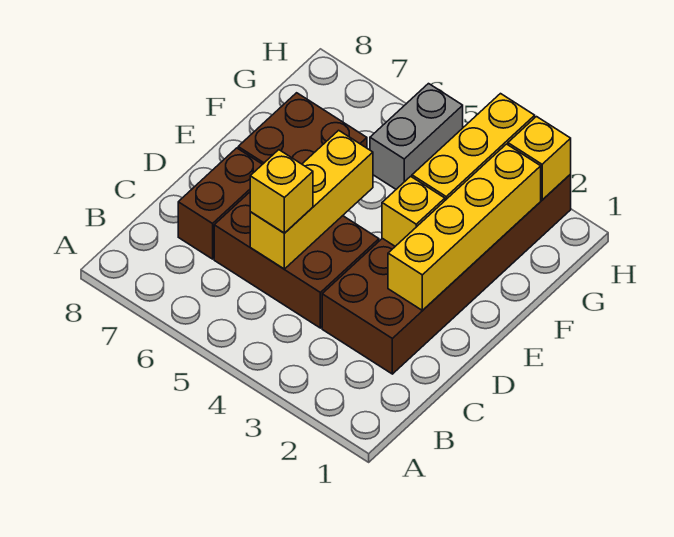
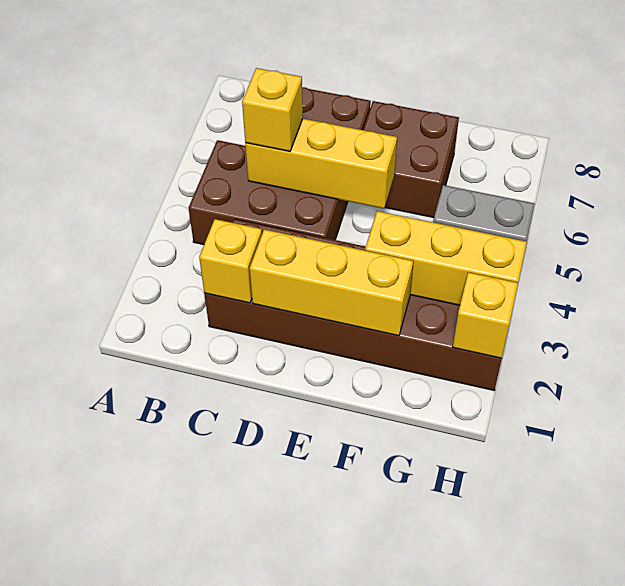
brown 2x3 brick [214,192,379,328] -> brown 2x3 brick turned to [189,140,348,244]
yellow 1x4 brick [388,144,541,311] -> yellow 1x3 brick [250,229,413,336]
yellow 1x1 brick [382,176,445,246] -> yellow 1x1 brick moved to [199,219,262,303]

